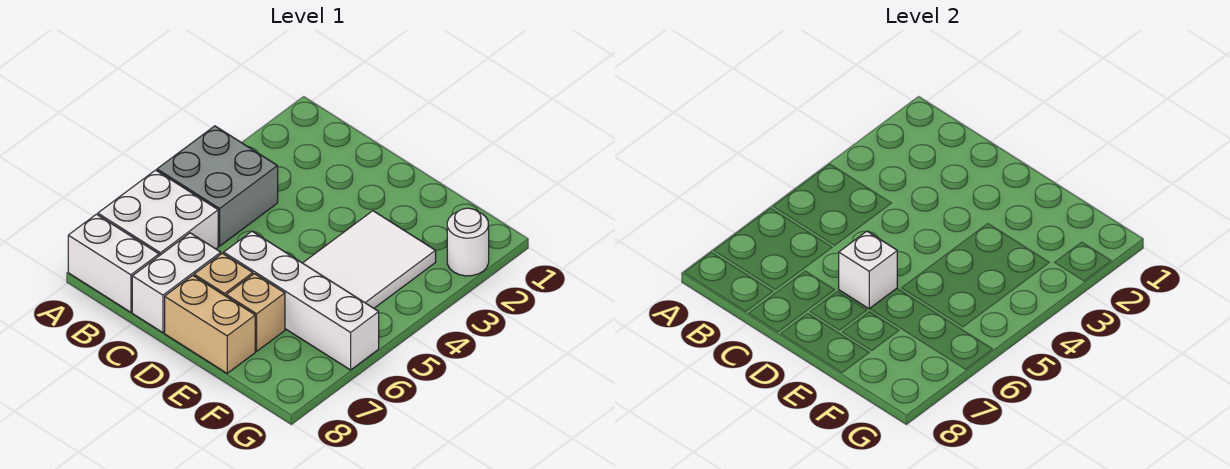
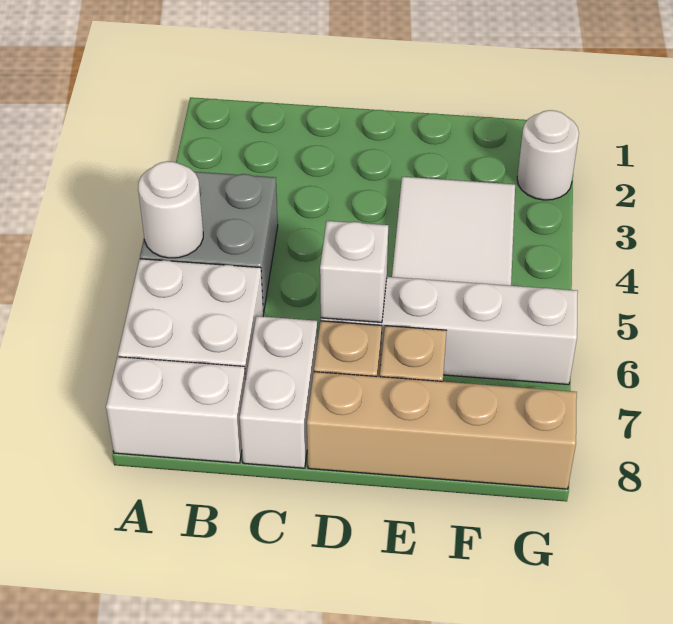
none -> white 1x1 round brick [138,161,203,258]
tan 1x2 brick [165,275,255,373] -> tan 1x4 brick [307,372,577,489]

